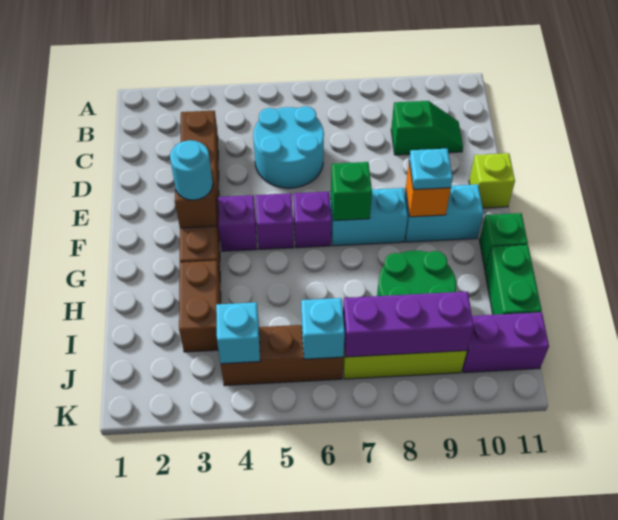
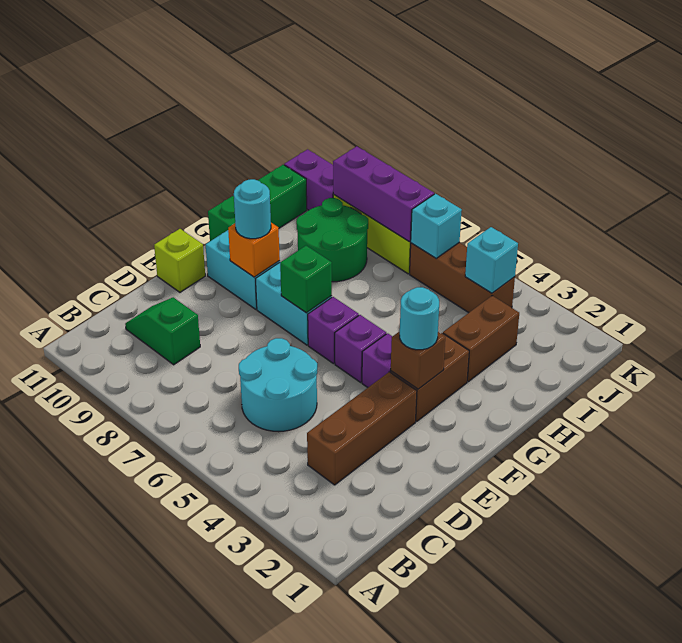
cyan 1x1 plate [409,149,453,190] -> cyan 1x1 round brick [234,179,271,239]

